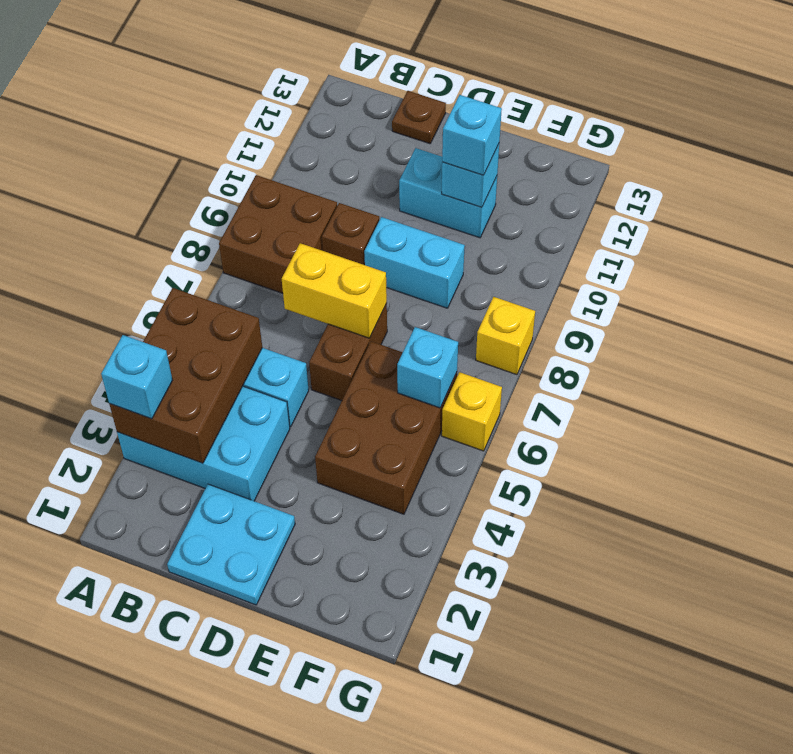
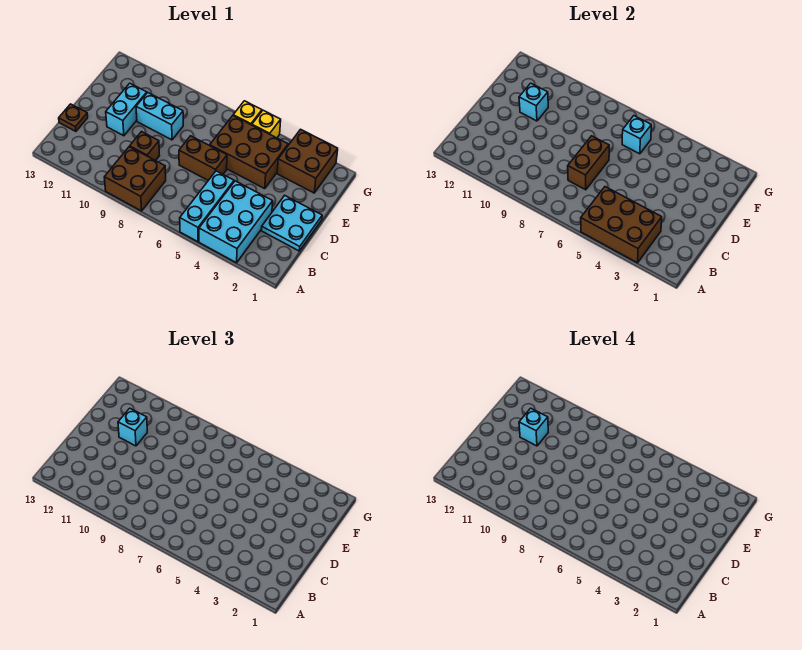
cyan 1x1 brick [101,335,173,419] -> cyan 1x1 brick moved to [519,408,548,446]
yellow 1x2 brick [282,243,387,338] -> brown 1x2 brick [568,136,609,190]
cyan 1x2 brick [364,217,465,308] -> cyan 1x2 brick turned to [136,93,183,140]
none -> brown 2x2 brick [277,129,338,193]
yellow 1x1 brick [476,297,535,375] -> yellow 1x1 brick moved to [252,110,281,138]

